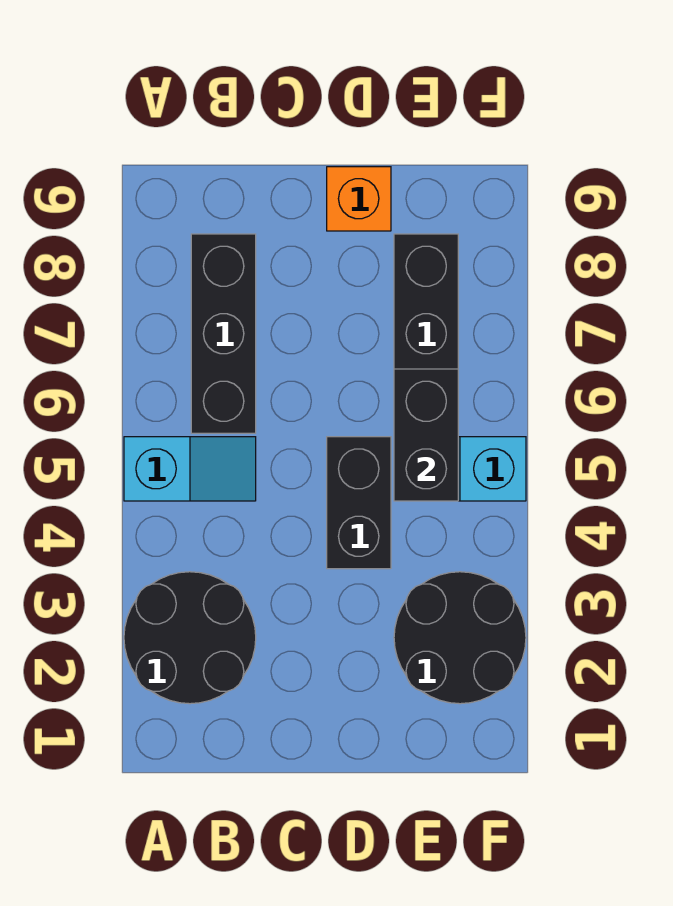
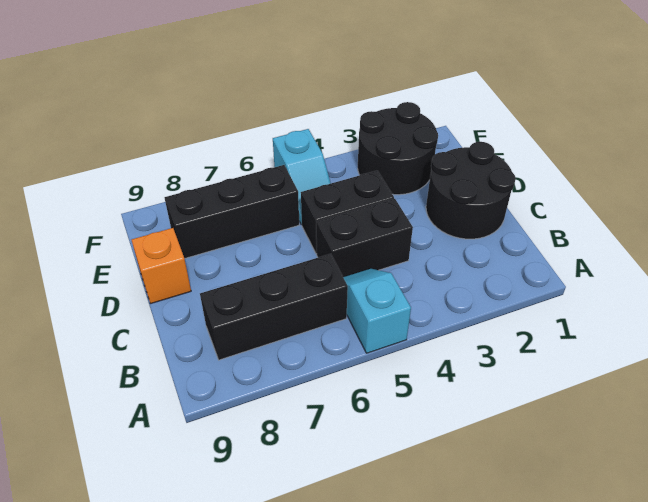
black 2x2 round brick [124,572,256,704] -> black 2x2 round brick moved to [426,142,516,239]
black 1x2 brick [394,369,458,501] -> black 1x2 brick moved to [316,199,413,277]

